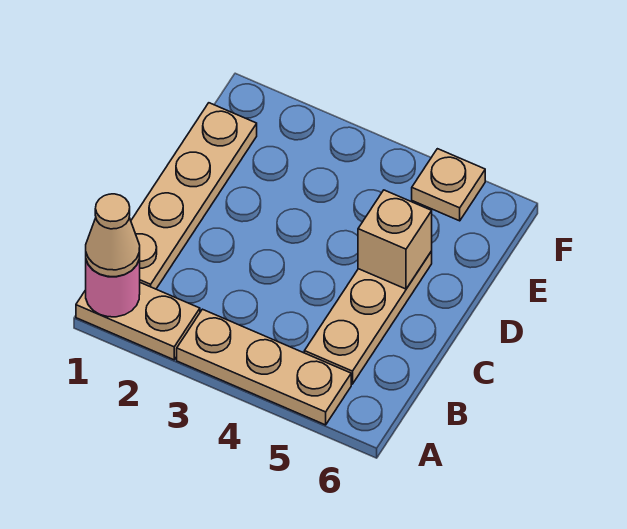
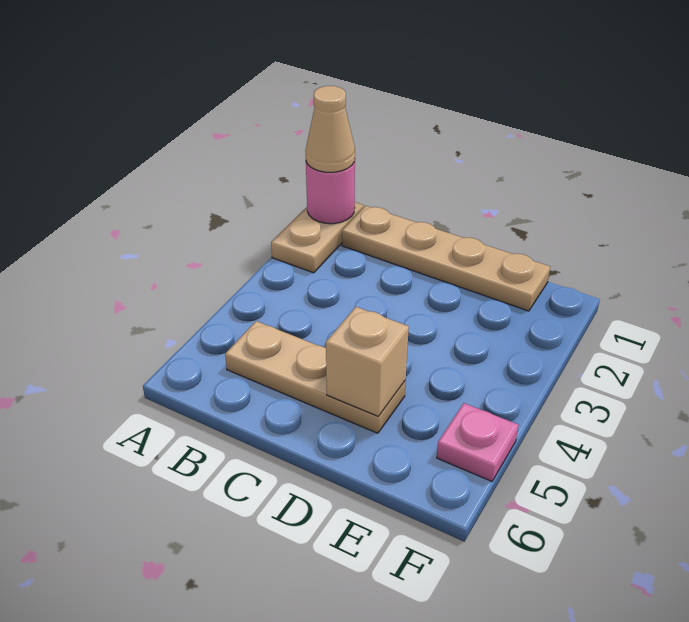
tan 1x3 plate [177,309,351,425] -> none
tan 1x1 plate [412,149,485,221] -> pink 1x1 plate [437,403,519,481]

